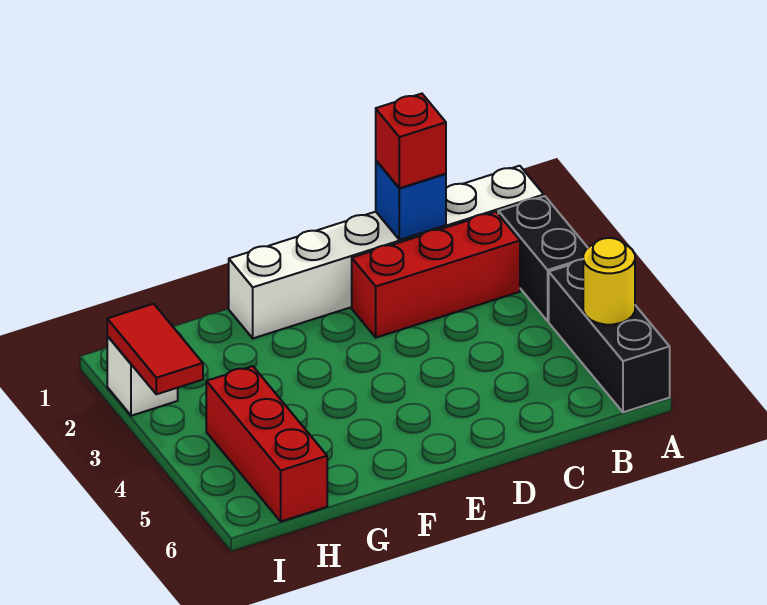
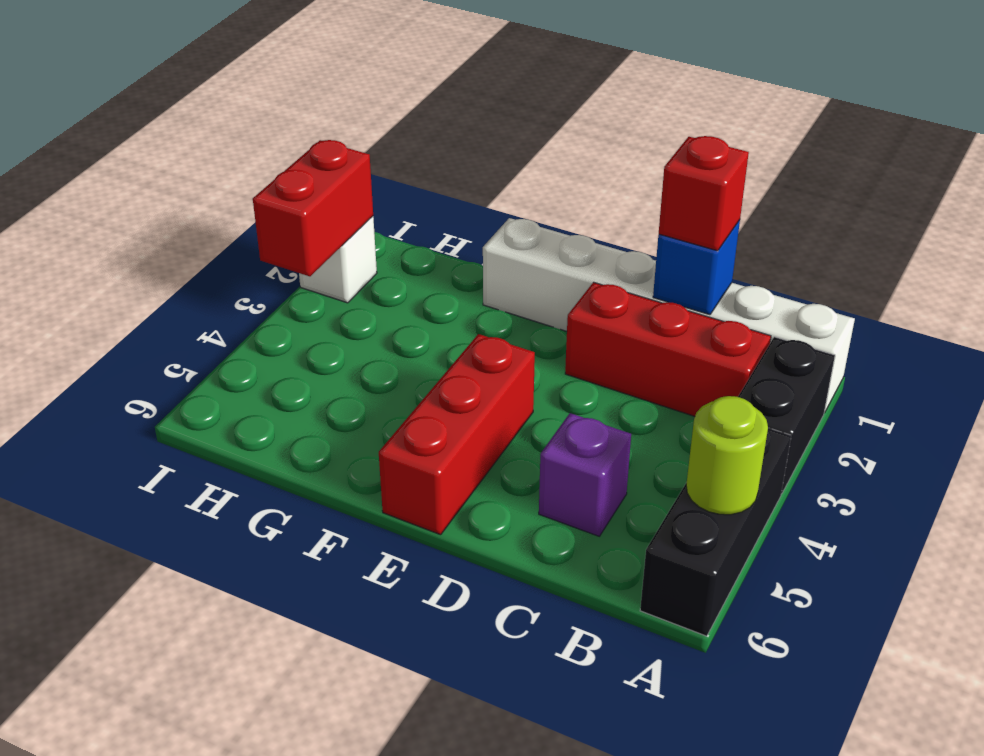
yellow 1x1 round brick [583,238,635,325] -> lime 1x1 round brick [686,396,768,515]
none -> purple 1x1 brick [539,413,631,536]
red 1x3 brick [206,366,327,521] -> red 1x3 brick moved to [379,334,535,535]
red 1x2 tile [107,304,203,394] -> red 1x2 brick [253,140,373,276]

